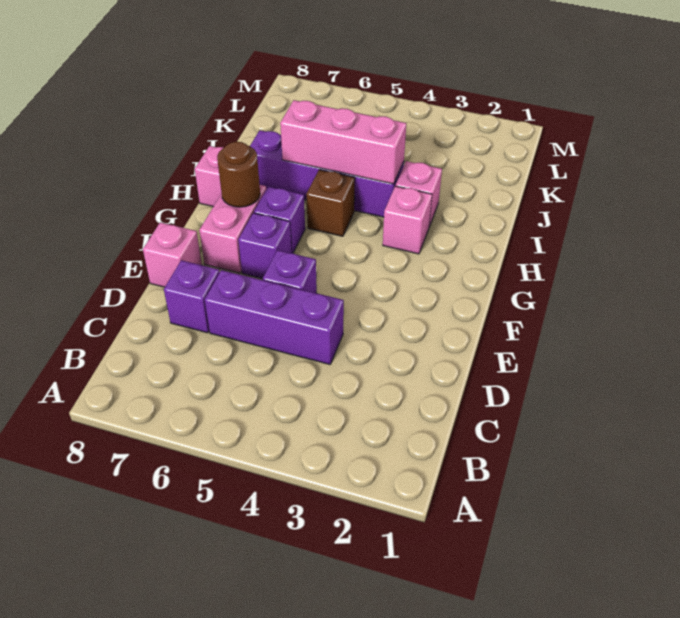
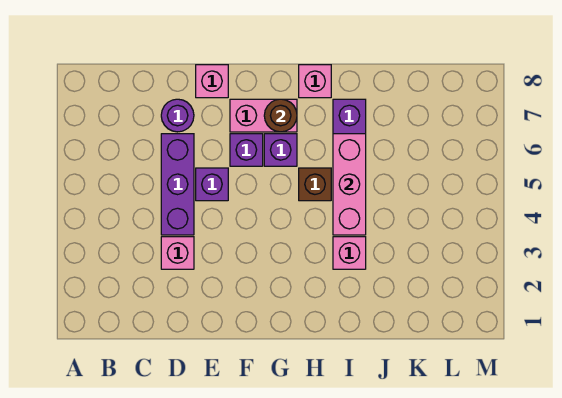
purple 1x1 brick [164,260,220,333] -> purple 1x1 round brick [161,99,194,132]
pink 1x1 brick [383,186,432,254] -> pink 1x1 brick moved to [161,237,194,269]

